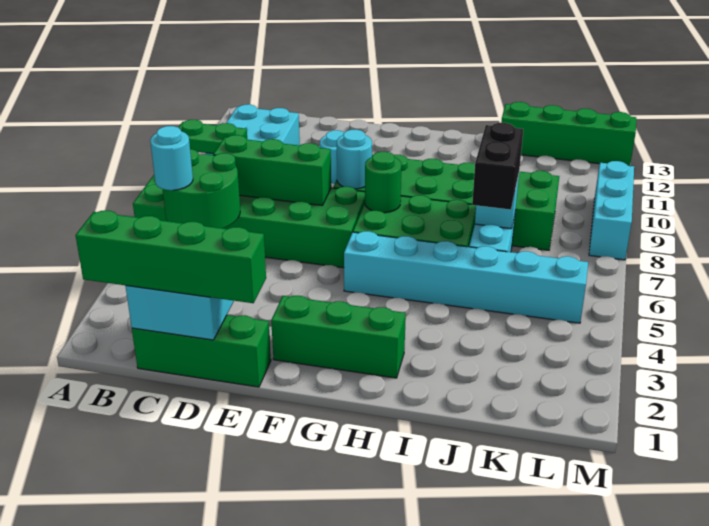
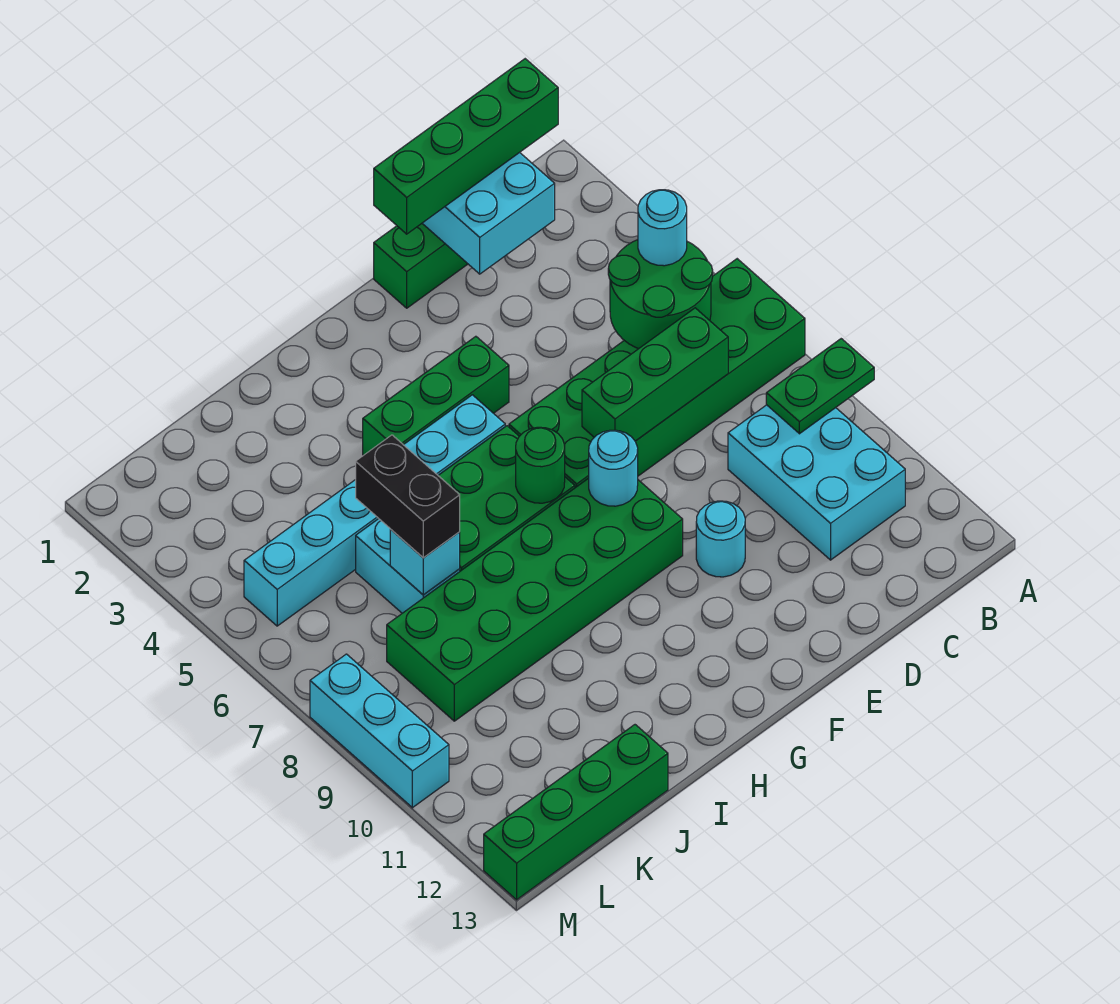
green 1x3 brick [271,296,406,378] -> green 1x3 brick moved to [363,336,509,455]

